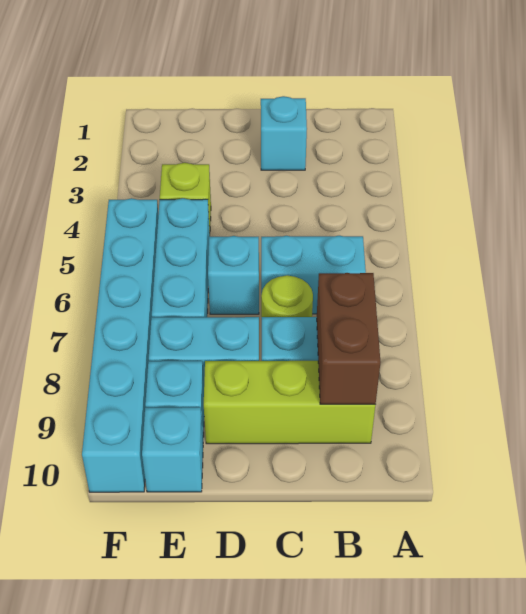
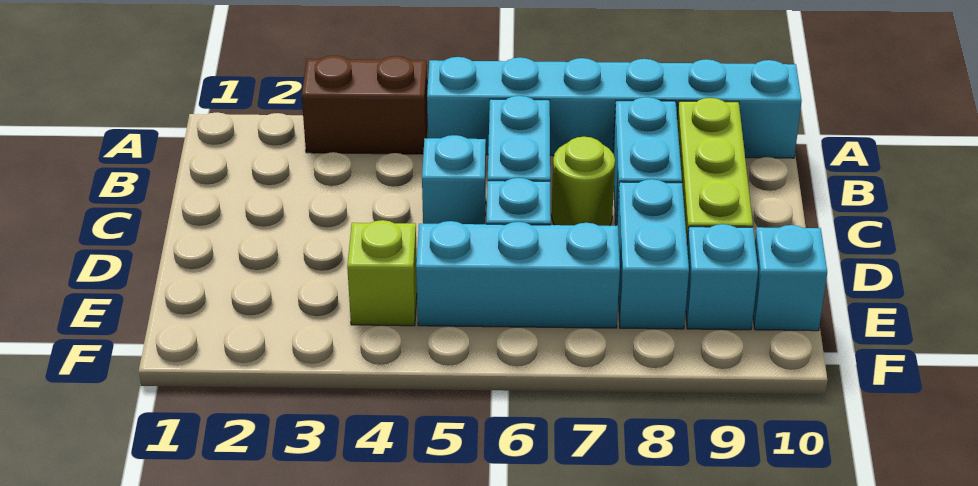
brown 1x2 brick [317,273,380,404] -> brown 1x2 brick moved to [302,56,428,154]
cyan 1x1 brick [261,96,307,170] -> cyan 1x1 brick moved to [422,135,486,224]
cyan 1x6 brick [82,198,158,492] -> cyan 1x6 brick moved to [427,57,802,158]

